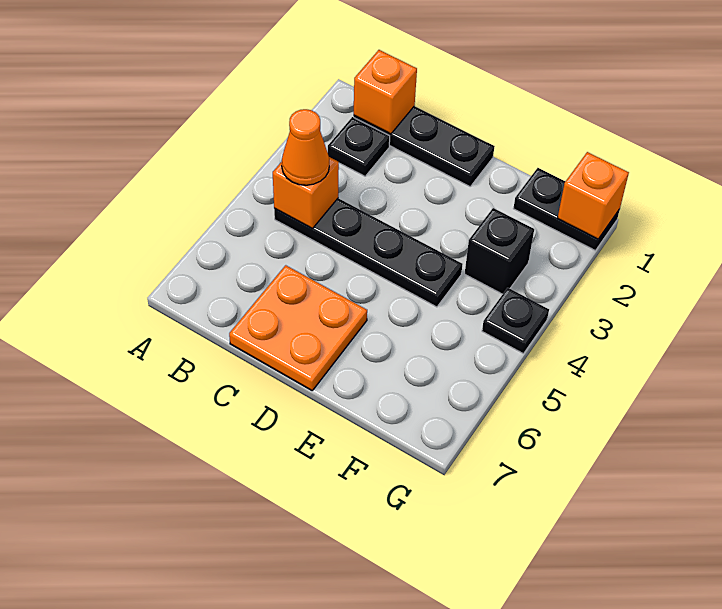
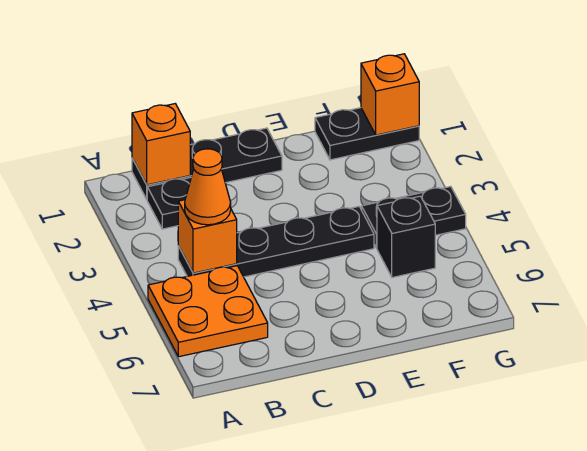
orange 2x2 plate [229,265,367,390] -> orange 2x2 plate moved to [148,266,268,357]
black 1x1 brick [465,208,534,294] -> black 1x1 brick moved to [377,196,435,277]
black 1x1 plate [482,288,549,354] -> black 1x2 plate [362,187,466,248]

